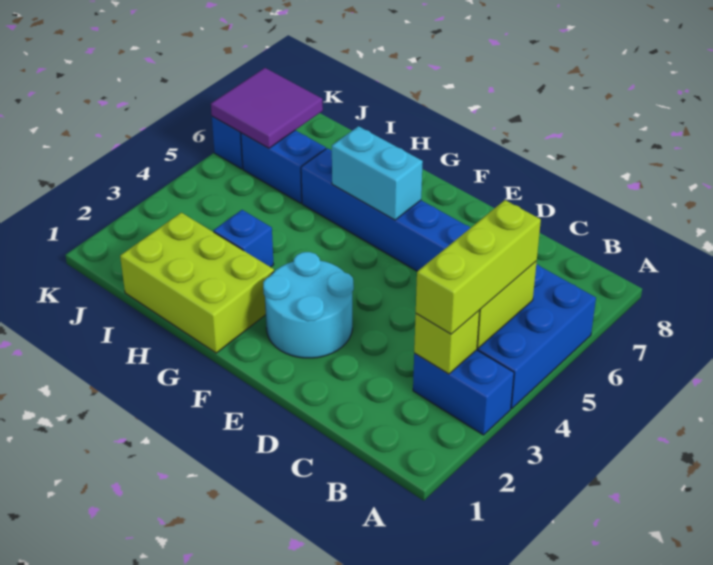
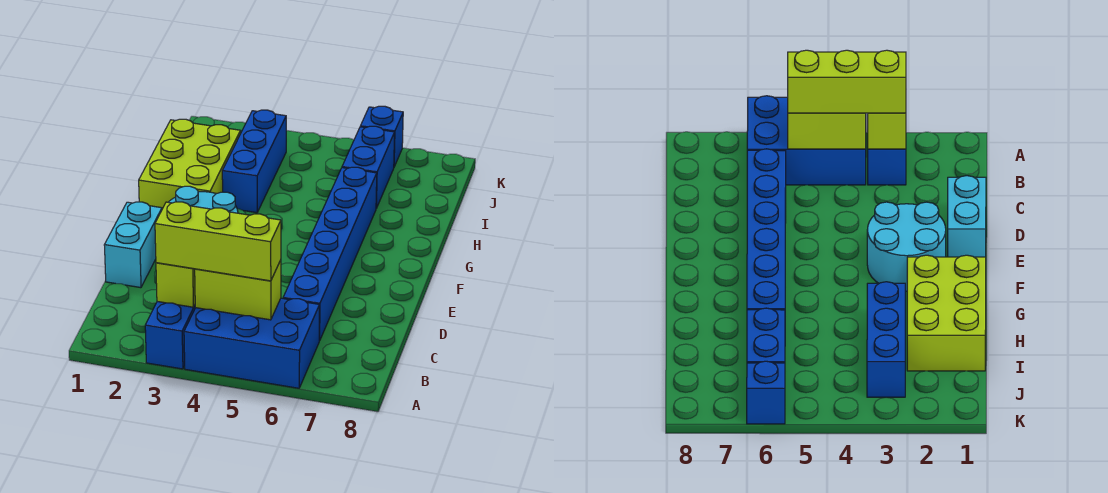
cyan 1x2 brick [332,126,423,220] -> cyan 1x2 brick moved to [104,202,162,288]
blue 1x1 brick [213,210,274,267] -> blue 1x3 brick [222,110,286,213]
purple 2x2 tile [211,68,323,148] -> none

